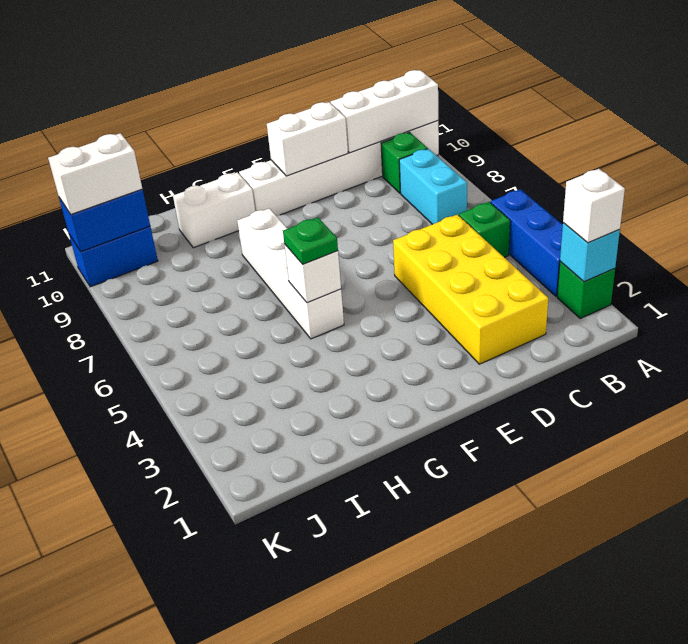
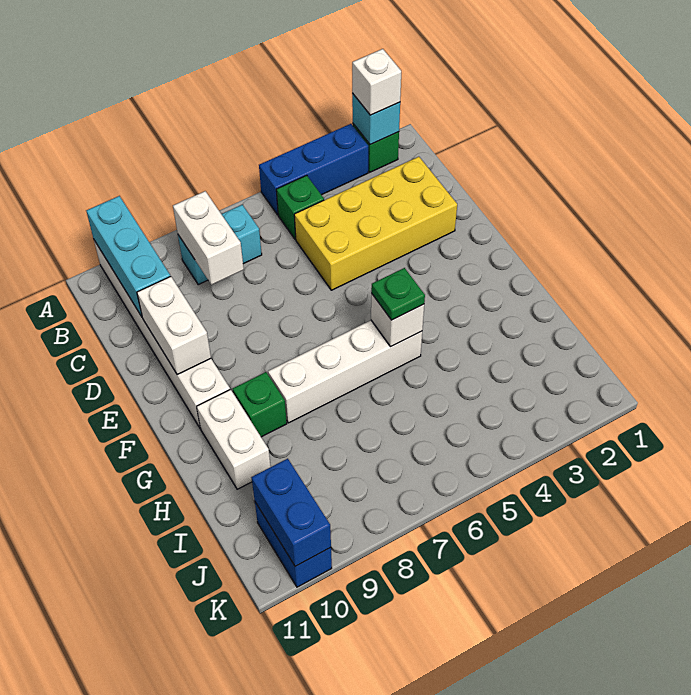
white 1x3 brick [331,70,438,153] -> cyan 1x3 brick [86,196,170,317]
green 1x1 brick [381,132,428,193] -> green 1x1 brick moved to [233,372,287,437]
white 1x2 brick [48,133,142,215] -> white 1x2 brick moved to [173,191,244,285]

